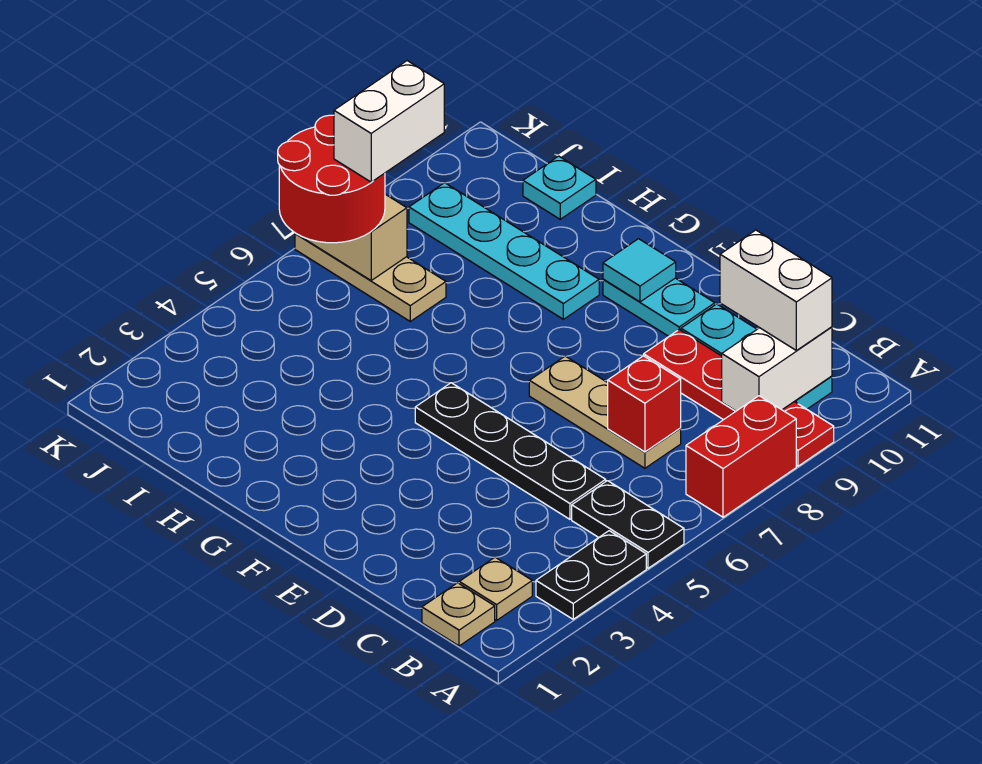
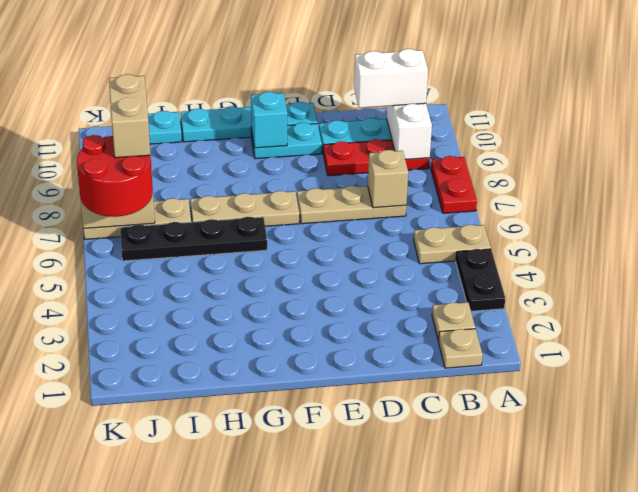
black 1x2 plate [572,481,684,568] -> tan 1x2 plate [414,225,491,264]
red 1x2 brick [686,396,796,517] -> red 1x2 plate [431,156,477,213]
red 1x4 plate [644,330,834,466] -> red 1x3 plate [323,139,430,176]
black 1x4 plate [415,383,606,519] -> black 1x4 plate moved to [120,217,267,261]
red 1x1 brick [608,356,681,452] -> tan 1x1 brick [368,150,408,208]
none -> tan 1x3 plate [190,191,299,226]
cyan 1x1 tile [603,239,676,302] -> cyan 1x1 brick [251,92,287,148]
cyan 1x4 plate [409,183,599,319] -> cyan 1x4 plate moved to [181,102,317,142]
white 1x2 brick [334,61,444,182] -> tan 1x2 brick [109,74,150,158]

